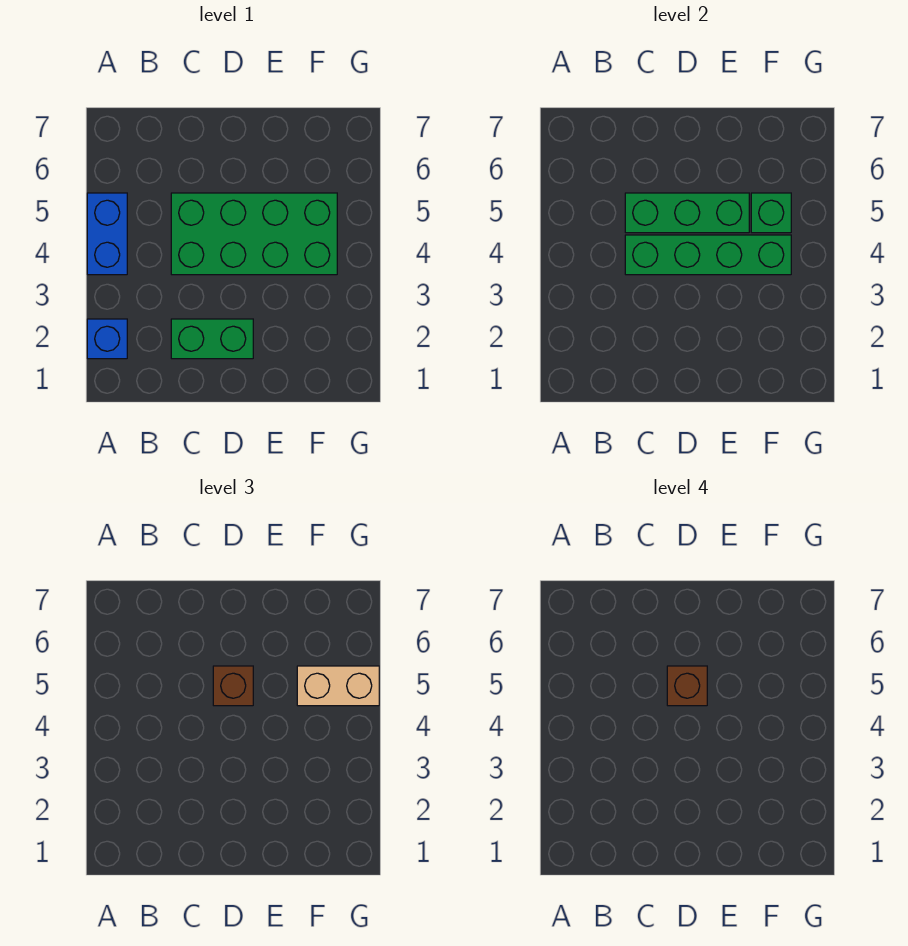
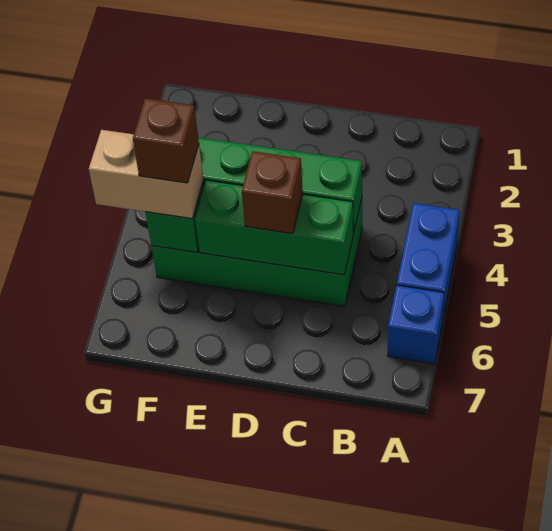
blue 1x1 brick [87,319,127,359] -> blue 1x1 brick moved to [388,285,444,364]
green 1x2 brick [171,319,253,359] -> none
brown 1x1 brick [667,666,707,706] -> brown 1x1 brick moved to [133,98,199,183]

